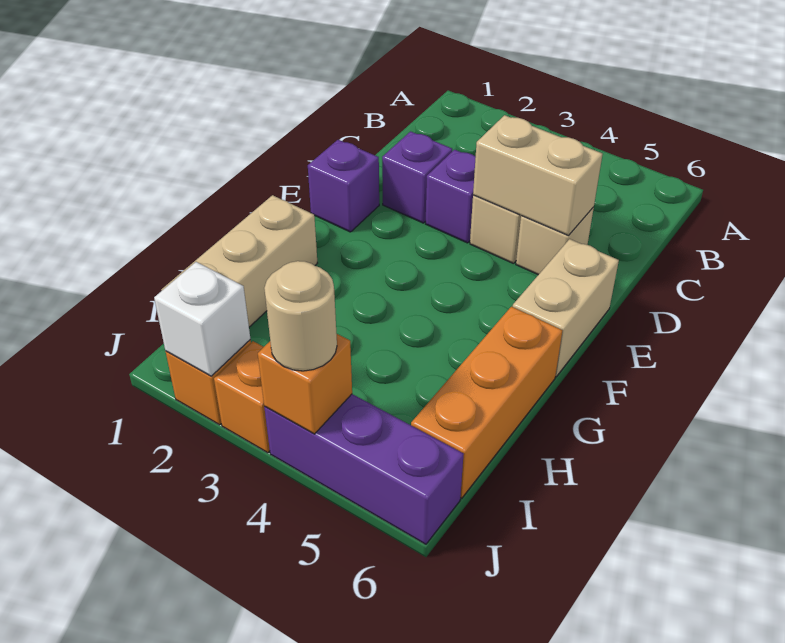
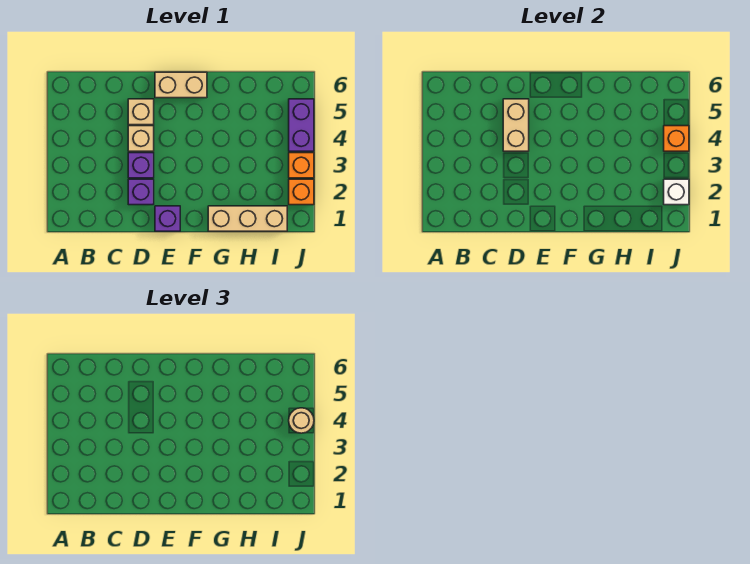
orange 1x3 brick [411,307,562,498] -> none
purple 1x3 brick [264,394,464,544] -> purple 1x2 brick [289,99,314,151]

